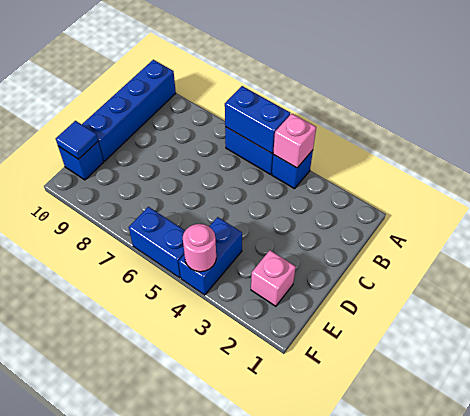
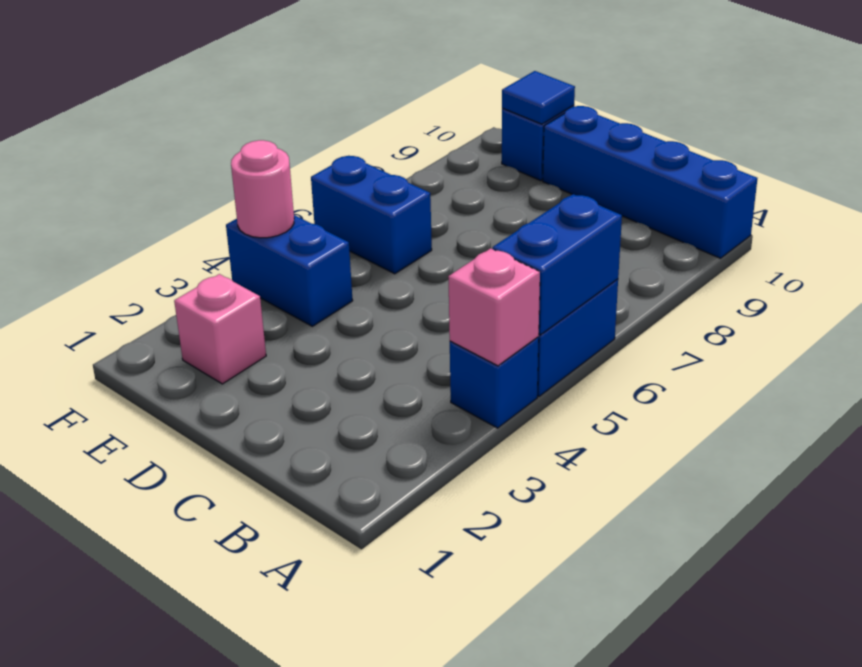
blue 1x2 brick [129,207,185,278] -> blue 1x2 brick turned to [311,156,432,274]

